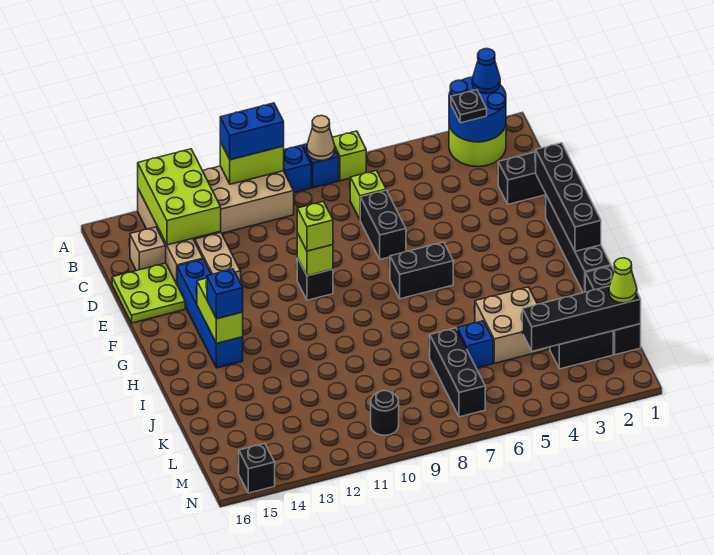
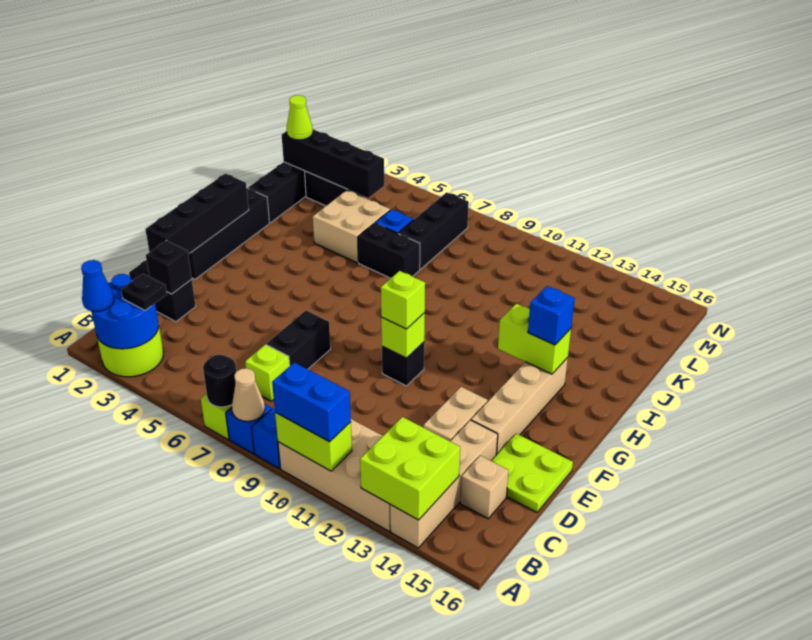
lime 2x3 brick [138,149,221,245] -> lime 2x2 brick [360,417,460,520]
blue 1x4 brick [177,259,243,368] -> tan 1x4 brick [471,357,568,455]
black 1x2 brick [390,242,453,299] -> black 1x2 brick moved to [358,223,420,278]
lime 1x2 brick [197,278,243,343] -> lime 1x2 brick turned to [498,304,571,374]
black 1x1 round brick [371,391,399,435] -> black 1x1 round brick moved to [203,355,236,407]
black 1x1 brick [239,444,275,493] -> black 1x1 brick moved to [146,240,192,294]

